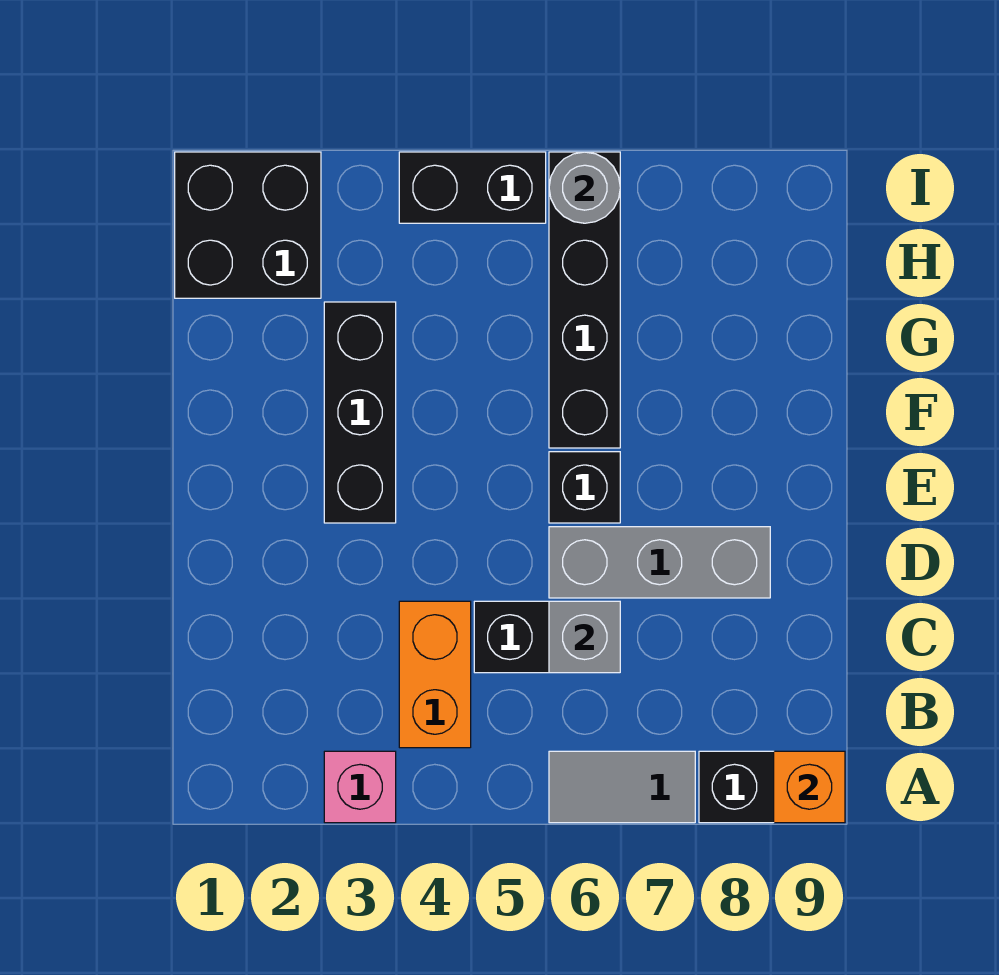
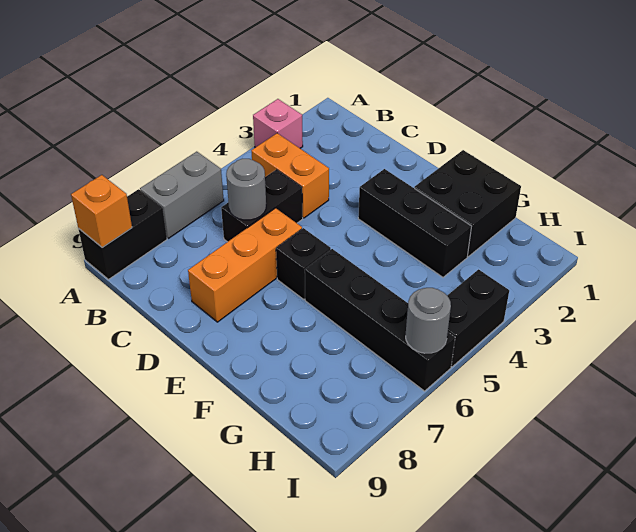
grey 1x2 tile [549,751,695,823] -> grey 1x2 brick [140,152,224,238]
grey 1x1 brick [549,601,620,673] -> grey 1x1 round brick [226,159,266,220]
grey 1x3 brick [549,527,770,598] -> orange 1x3 brick [188,208,302,322]
black 2x2 brick [175,152,321,298] -> black 2x2 brick moved to [414,150,521,257]

